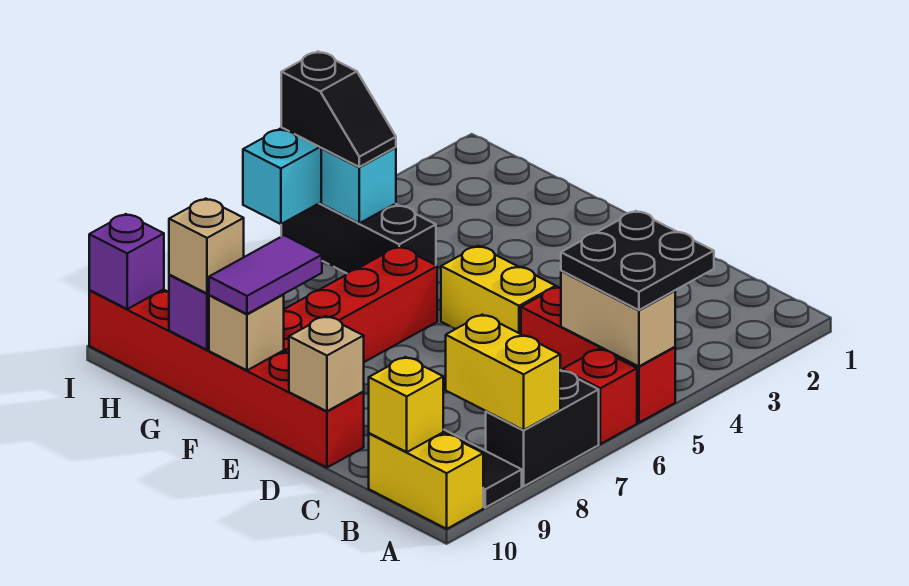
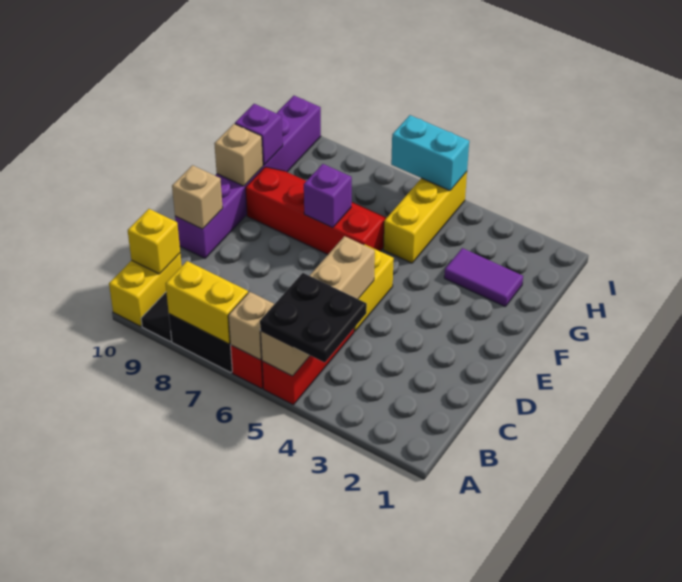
tan 1x2 brick [561,271,675,366] -> tan 1x4 brick [261,236,375,376]
yellow 1x2 brick [446,315,560,430] -> yellow 1x2 brick turned to [166,261,248,344]
red 1x6 brick [89,289,364,468] -> purple 1x6 brick [175,96,321,258]
purple 1x2 tile [209,235,322,314] -> purple 1x2 tile moved to [444,248,523,307]
black 1x3 brick [281,203,436,273] -> yellow 1x3 brick [383,172,467,263]
tan 1x1 brick [169,199,244,294] -> tan 1x1 brick moved to [228,292,274,360]
cyan 1x1 brick [321,147,396,223] -> none
black 1x2 slope [281,52,396,167] -> none
purple 1x1 brick [89,214,164,309] -> purple 1x1 brick moved to [304,164,352,228]

